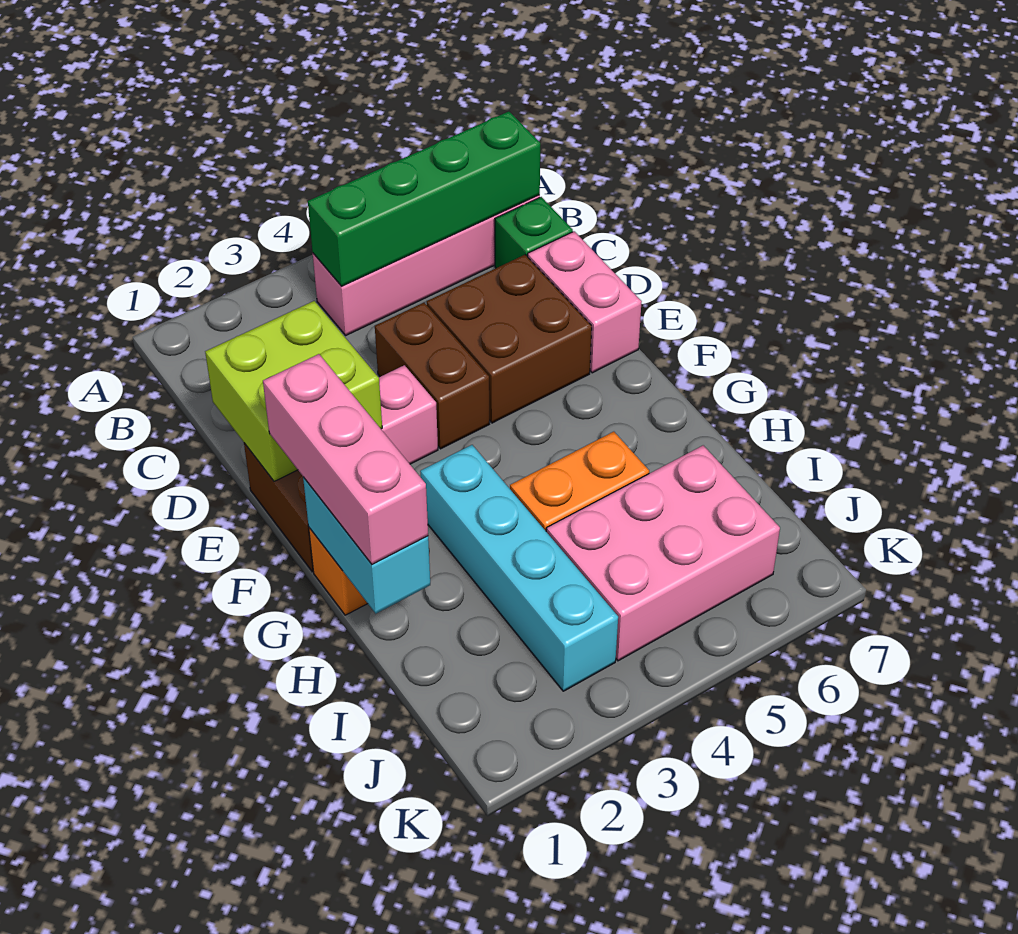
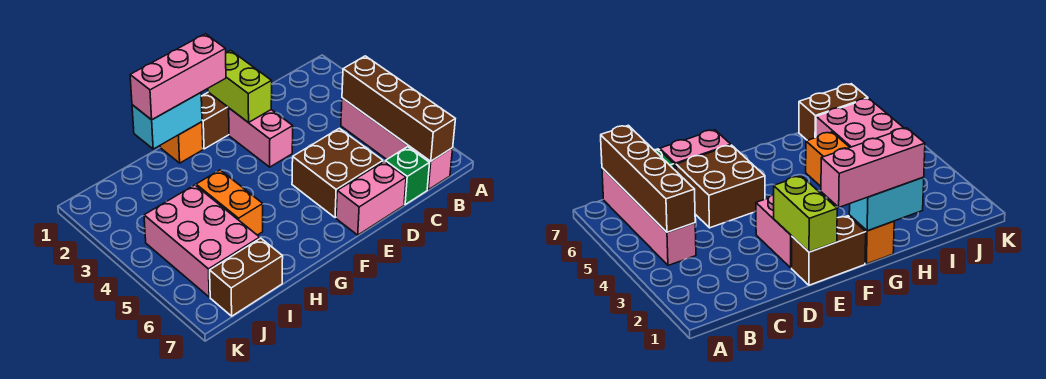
green 1x4 brick [308,111,540,286] -> brown 1x4 brick [342,56,455,161]
lime 2x2 brick [205,301,382,481] -> lime 1x2 brick [208,50,272,123]
brown 1x2 brick [375,302,490,449] -> brown 1x2 brick moved to [210,238,283,316]
cyan 1x4 brick [420,445,618,691] -> none

